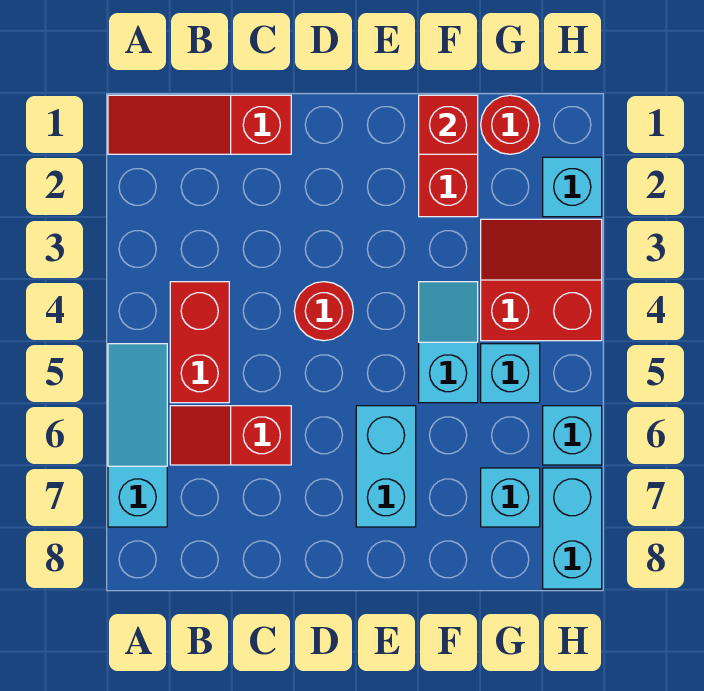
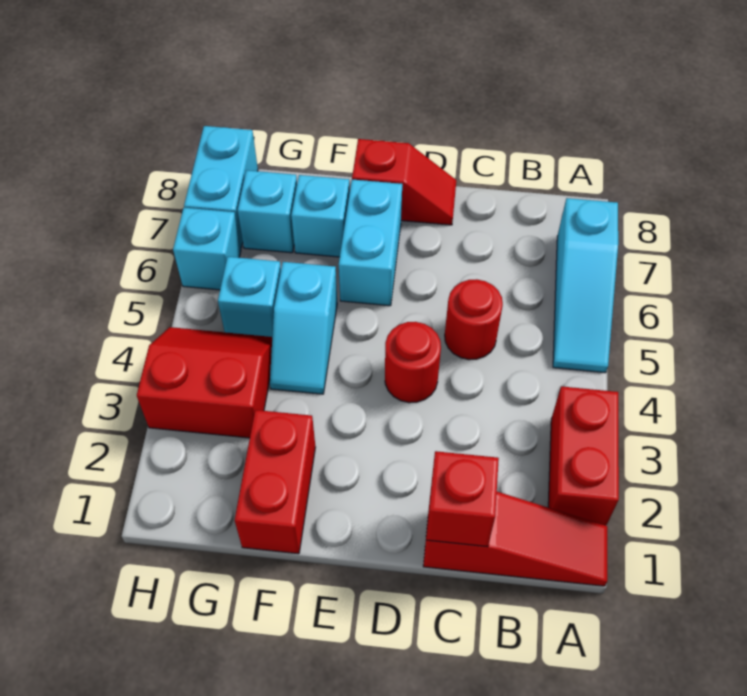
red 1x2 brick [170,282,229,403] -> red 1x2 brick moved to [548,386,619,526]
red 1x2 slope [170,406,291,465] -> red 1x2 slope moved to [352,139,456,225]
red 1x1 brick [419,95,478,154] -> red 1x1 brick moved to [426,451,499,547]
red 1x1 round brick [481,95,540,154] -> red 1x1 round brick moved to [445,279,503,360]
red 2x2 slope [481,219,602,341] -> red 2x2 slope turned to [137,327,272,438]
cyan 1x1 brick [543,157,602,217] -> cyan 1x1 brick moved to [291,175,350,257]

